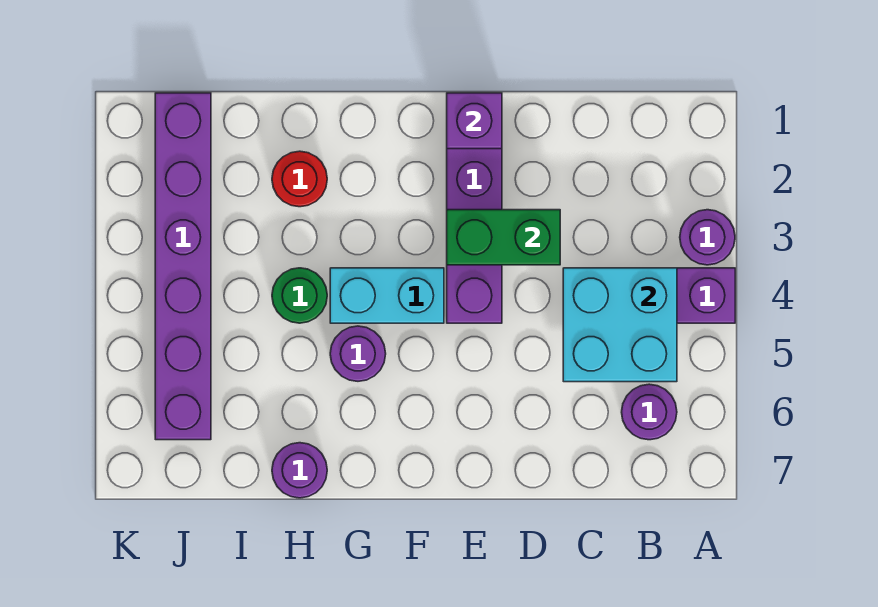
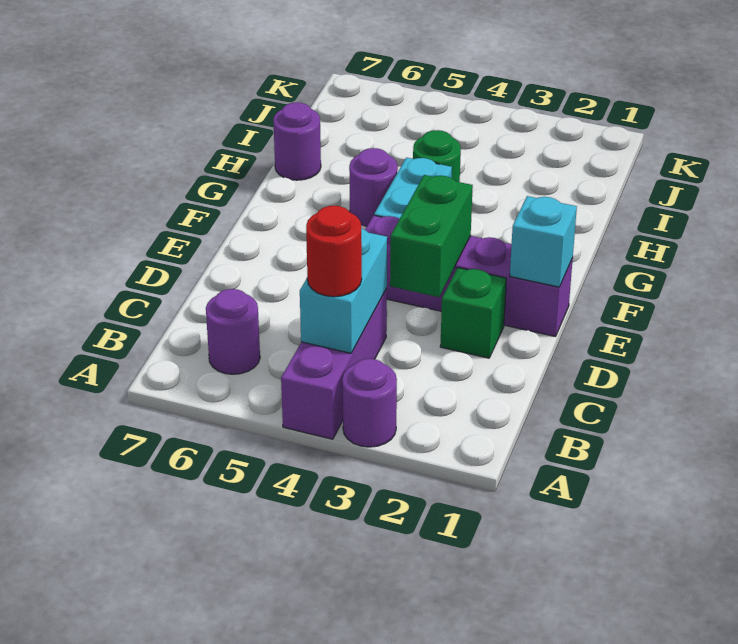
cyan 2x2 brick [563,268,677,382] -> cyan 1x2 brick [300,228,387,353]
none -> green 1x1 brick [440,268,506,358]
purple 1x1 brick [447,93,502,149] -> cyan 1x1 brick [510,196,577,287]
red 1x1 round brick [272,151,327,207] -> red 1x1 round brick moved to [306,206,362,297]
purple 1x6 brick [155,93,211,440] -> none

